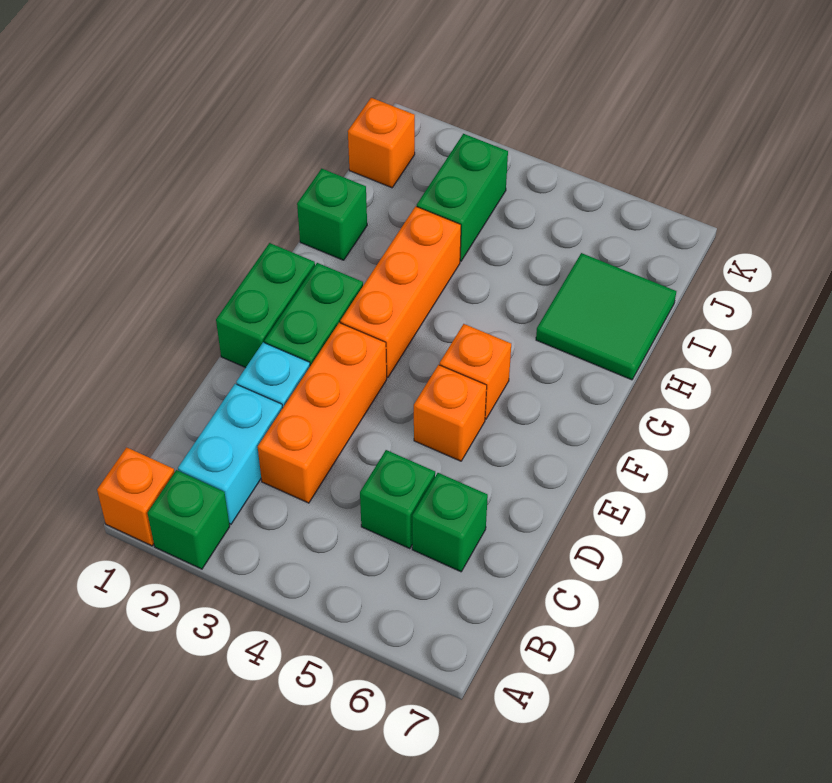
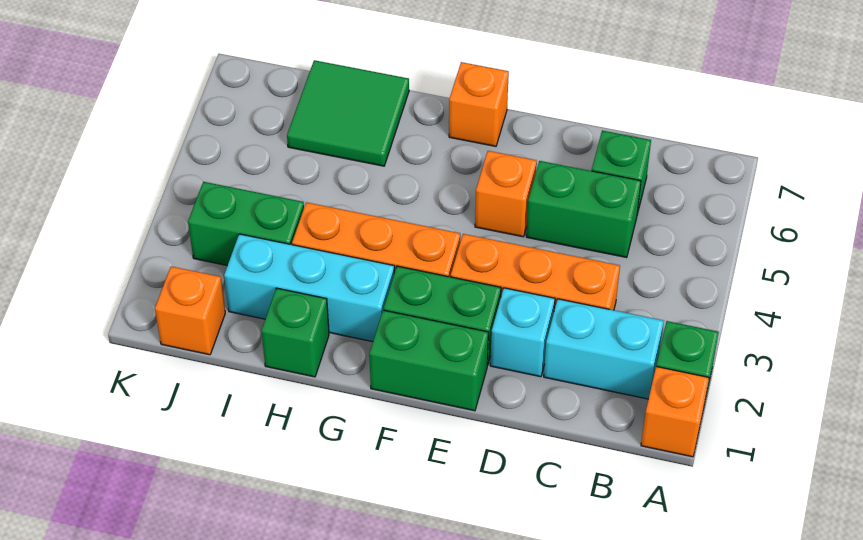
green 1x1 brick [360,450,435,549] -> green 1x2 brick [526,161,641,258]
orange 1x1 brick [440,324,511,419] -> orange 1x1 brick moved to [449,62,509,146]
none -> cyan 1x3 brick [224,234,394,342]

